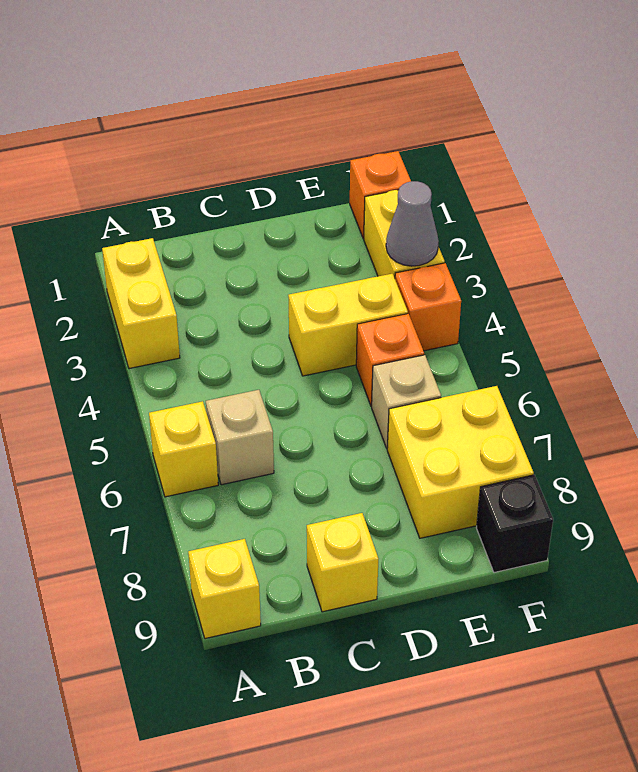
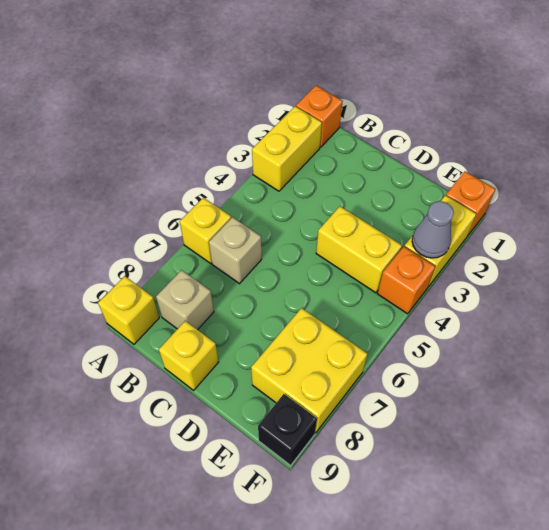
orange 1x1 brick [356,314,424,406] -> orange 1x1 brick moved to [296,86,343,147]
tan 1x1 brick [372,355,441,448] -> tan 1x1 brick moved to [156,270,214,330]

